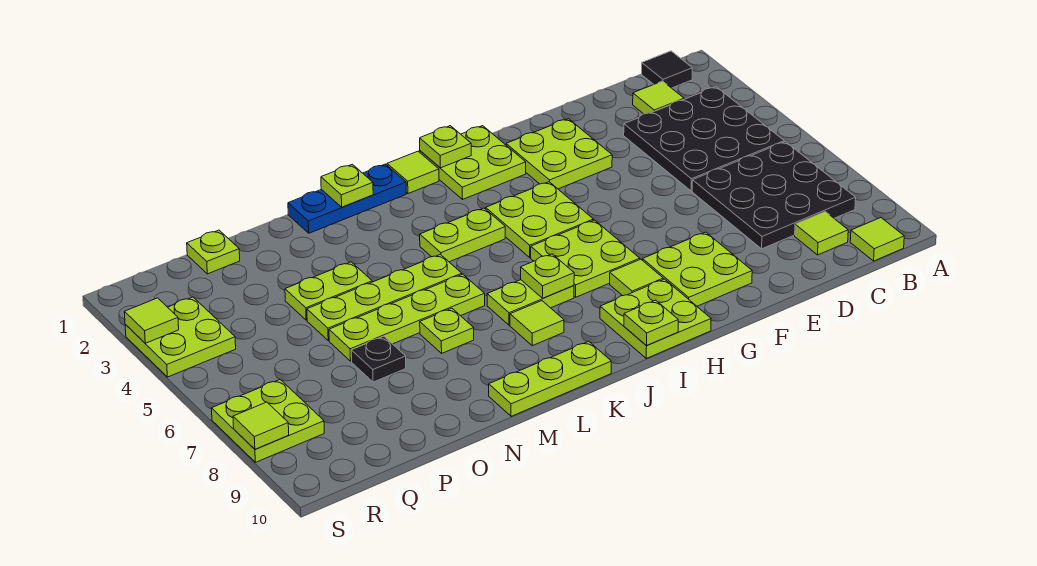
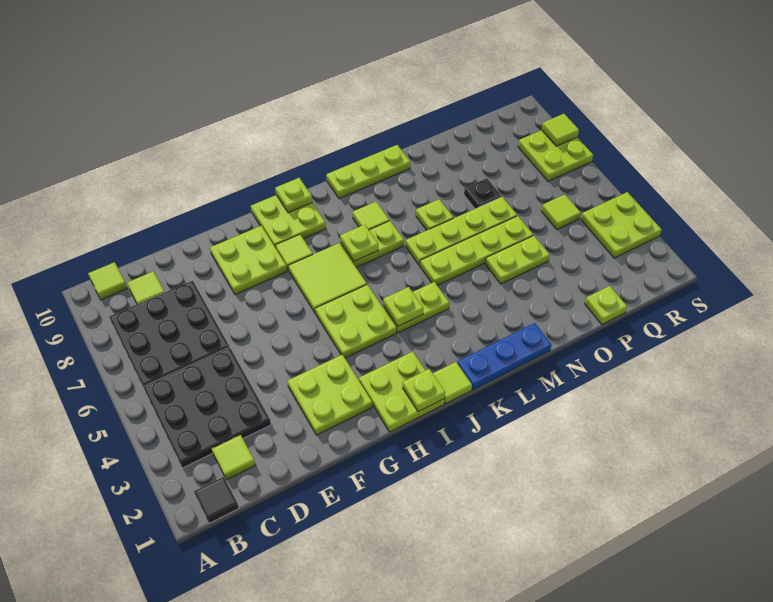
lime 2x2 plate [531,220,640,297] -> lime 2x2 tile [288,243,367,314]
lime 1x1 plate [321,164,373,207] -> lime 1x1 plate moved to [383,287,423,326]
lime 1x1 tile [124,298,179,343] -> lime 1x1 tile moved to [541,195,580,229]

